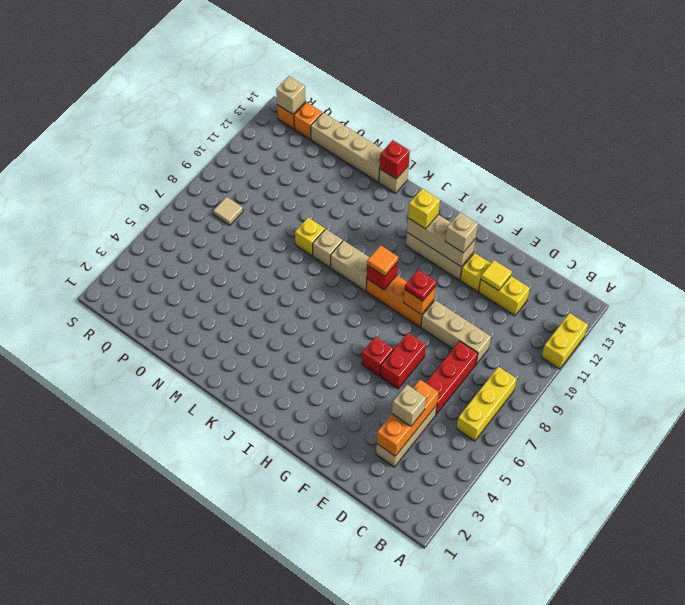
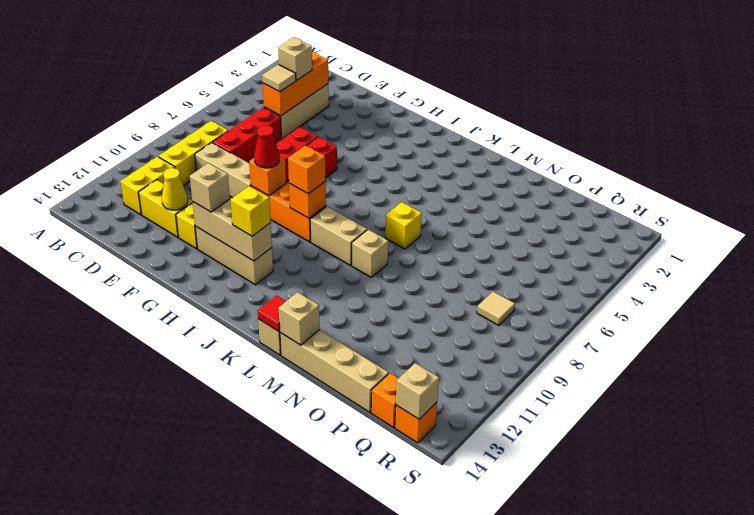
yellow 1x2 brick [541,313,588,369] -> yellow 1x2 brick moved to [120,157,175,215]
yellow 1x3 brick [456,367,517,441] -> yellow 1x3 brick moved to [158,121,228,186]
none -> tan 1x1 tile [262,65,296,92]
yellow 1x1 tile [481,260,512,291] -> yellow 1x1 cone [162,168,188,210]
red 1x1 plate [405,270,436,301] -> red 1x1 cone [254,125,280,168]
red 1x1 brick [367,262,398,290] -> orange 1x1 brick [289,181,326,218]
orange 1x1 tile [367,245,398,276] -> orange 1x1 brick [288,145,325,194]
red 1x1 brick [380,140,410,179] -> red 1x1 tile [258,296,286,331]
yellow 1x1 brick [295,217,325,256] -> yellow 1x1 brick moved to [385,202,422,249]
none -> tan 1x1 brick [279,292,320,345]

